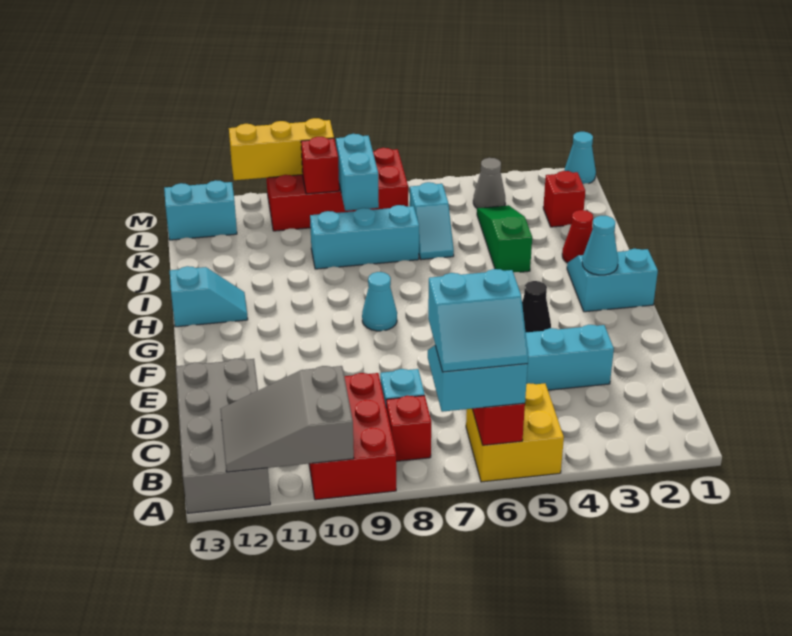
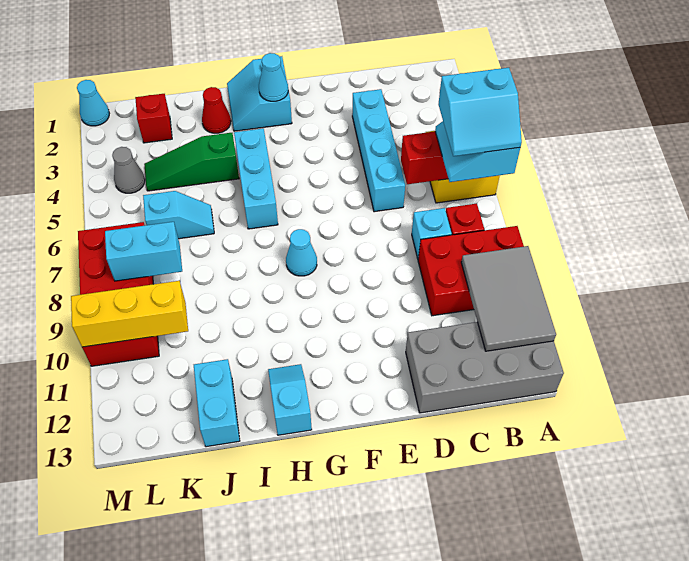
cyan 2x2 slope [428,269,528,372] -> cyan 2x2 slope turned to [438,68,522,156]
grey 2x3 slope [220,366,354,472] -> grey 2x3 tile [461,246,556,351]
black 1x1 cone [522,281,551,332] -> none
cyan 1x3 brick [310,205,419,269] -> cyan 1x3 brick moved to [234,129,278,229]
red 1x1 brick [301,137,339,194] -> none
cyan 1x2 brick [164,180,237,240] -> cyan 1x2 brick moved to [194,359,240,447]
yellow 1x3 brick [229,118,334,180] -> yellow 1x3 brick turned to [71,281,188,347]

